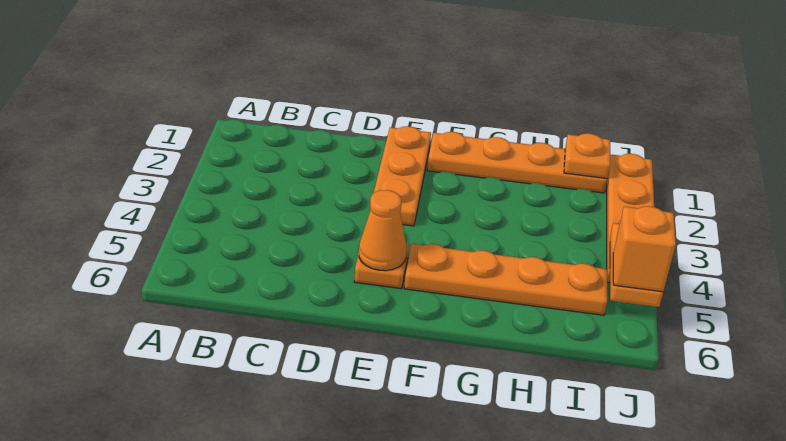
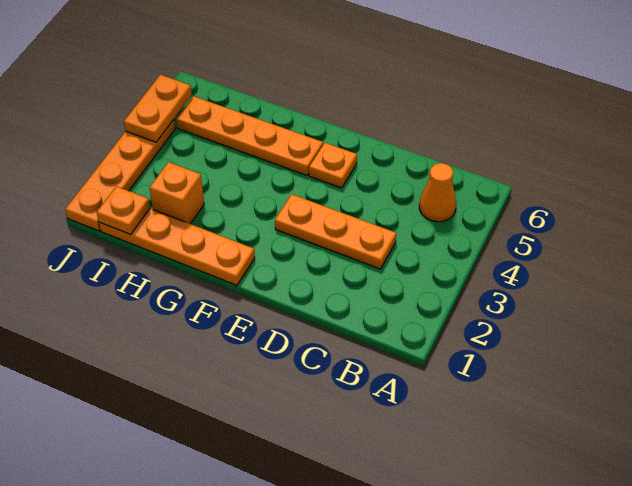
orange 1x3 plate [373,126,431,226] -> orange 1x3 plate turned to [275,194,396,269]
orange 1x1 cone [359,190,407,271] -> orange 1x1 cone moved to [419,163,456,222]
orange 1x1 brick [613,206,676,292] -> orange 1x1 brick moved to [150,162,204,224]

